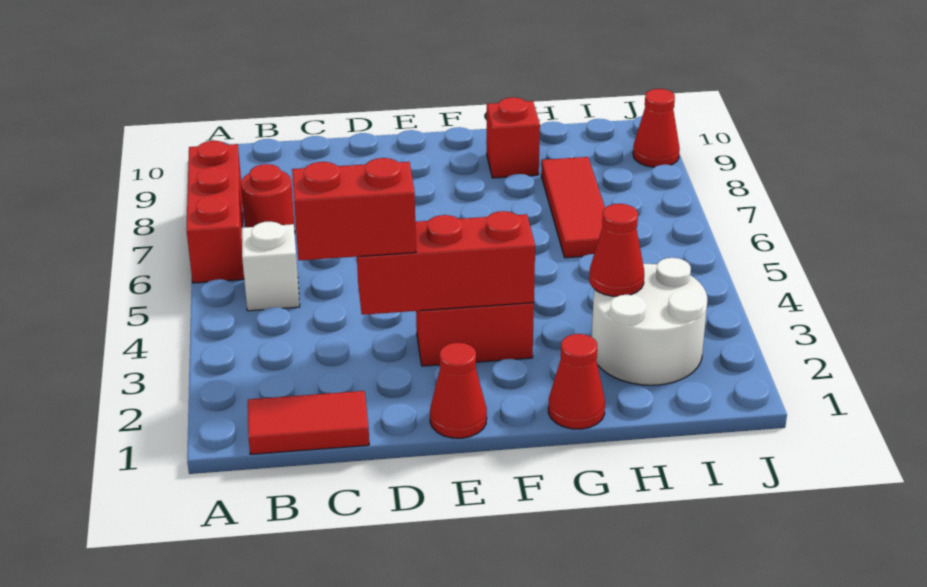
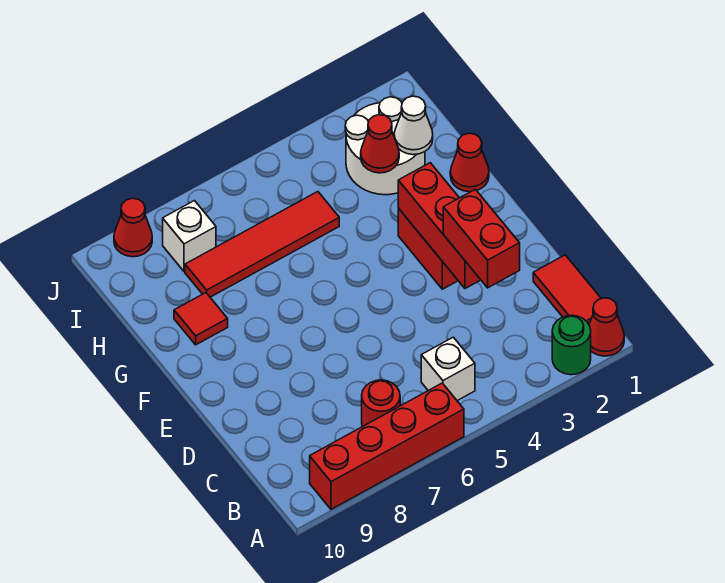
none -> green 1x1 round brick [552,315,591,375]
red 1x3 brick [186,141,244,283] -> red 1x4 brick [310,383,464,509]
red 1x1 cone [430,343,487,438] -> red 1x1 cone moved to [589,298,624,356]
red 1x1 brick [487,97,540,178] -> red 1x1 tile [174,293,228,345]
none -> white 1x1 cone [394,96,433,155]
red 1x3 tile [541,157,605,258] -> red 1x4 tile [185,192,339,297]
none -> white 1x1 brick [163,201,216,272]

